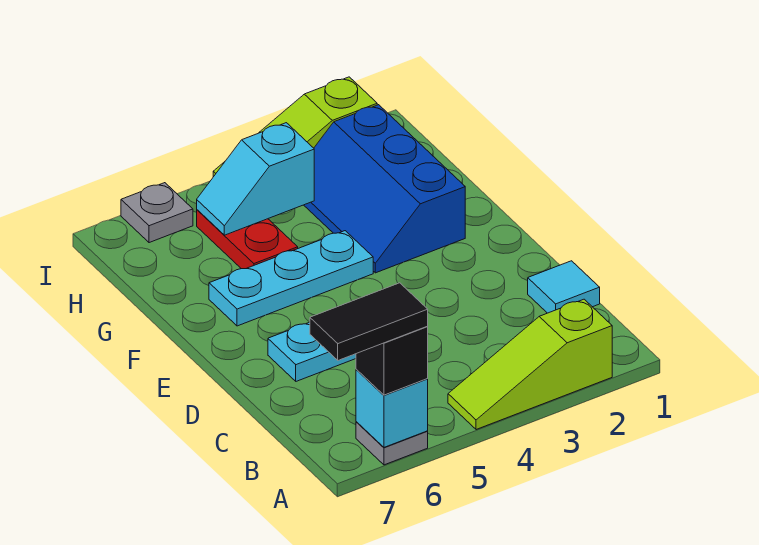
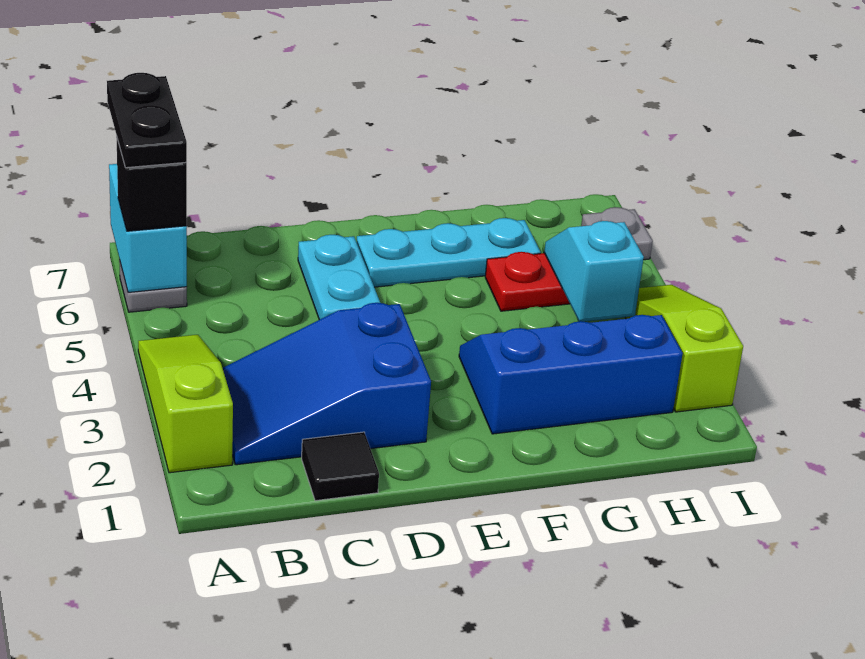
cyan 1x1 brick [356,369,428,447] -> cyan 1x2 brick [109,164,187,292]
black 1x2 tile [310,283,428,360] -> black 1x2 plate [107,73,187,168]
none -> blue 2x3 slope [223,303,431,465]
cyan 1x1 tile [528,261,600,313] -> black 1x1 tile [302,432,379,501]
cyan 1x3 plate [209,231,373,326] -> cyan 1x3 plate turned to [357,218,541,287]

